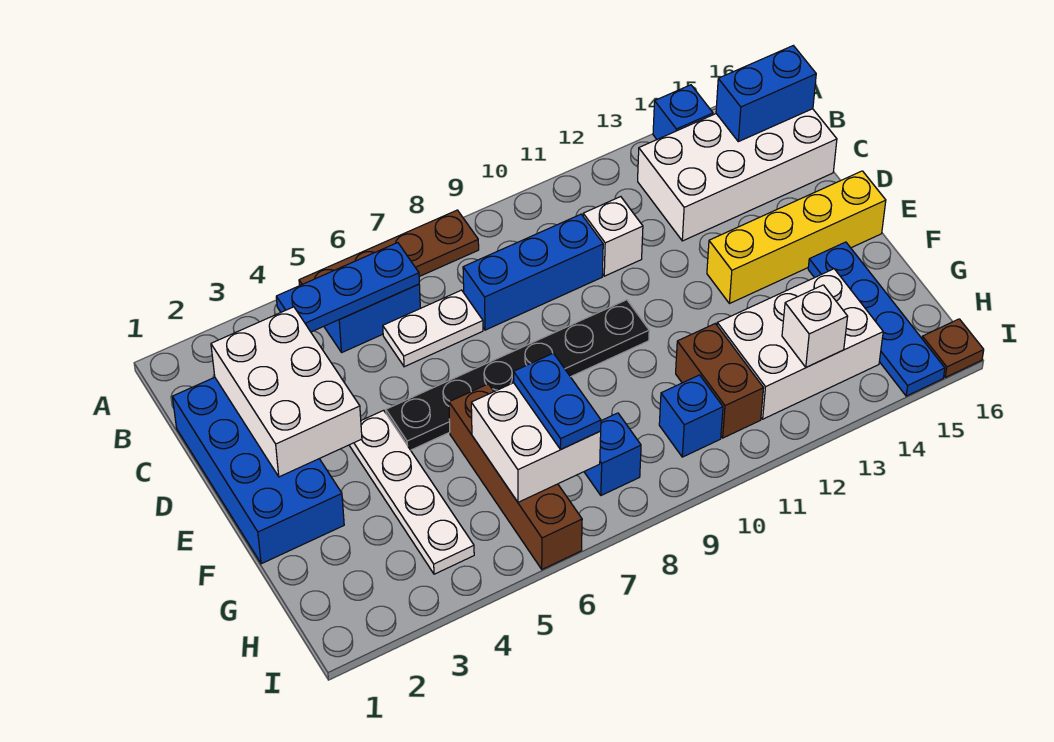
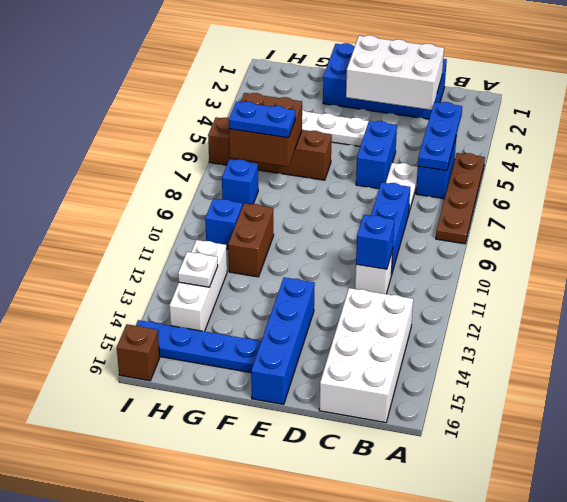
blue 1x1 brick [653,85,713,139] -> blue 1x1 brick moved to [356,215,394,269]
blue 1x2 brick [716,46,816,142] -> blue 1x2 brick moved to [356,121,397,189]
black 1x6 plate [386,300,649,450] -> none
yellow 1x4 brick [707,171,886,304] -> blue 1x4 brick [251,277,315,404]
white 2x2 brick [471,383,601,502] -> brown 2x2 brick [229,93,302,167]
brown 1x2 brick [676,324,764,438] -> brown 1x2 brick turned to [228,203,274,277]
white 2x3 brick [717,269,883,419] -> white 1x3 brick [169,240,227,331]
white 1x1 brick [782,285,848,367] -> white 1x1 plate [178,252,218,287]
brown 1x1 plate [922,319,984,377] -> brown 1x1 brick [117,324,160,381]

